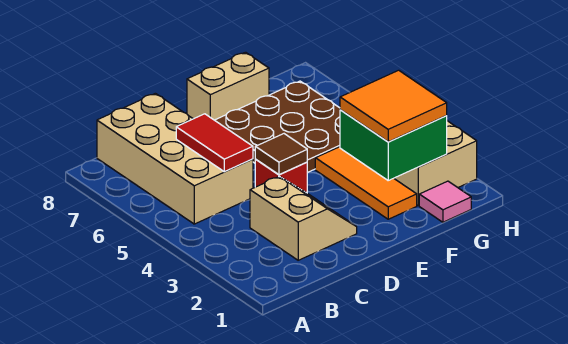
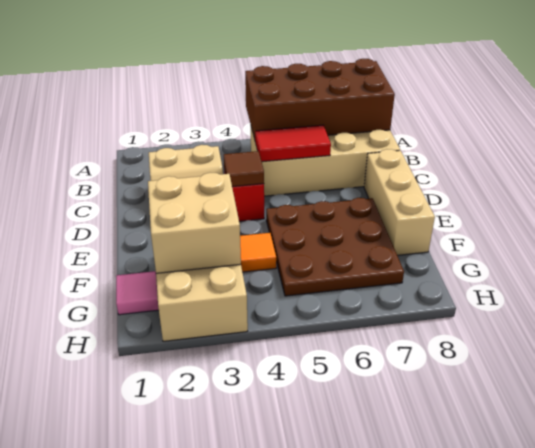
none -> brown 2x4 brick [245,59,395,140]
tan 1x2 brick [187,52,269,120] -> tan 1x3 brick [364,149,435,255]
green 2x2 brick [340,110,447,180] -> tan 2x2 brick [148,173,241,273]
orange 2x2 tile [340,70,447,142] -> none

